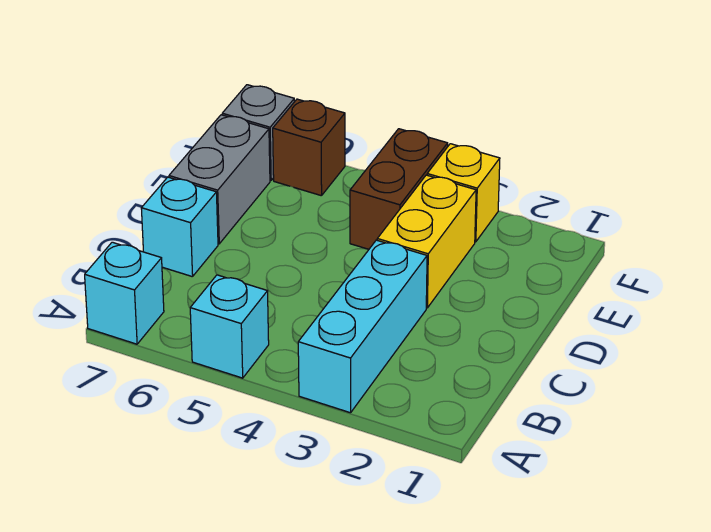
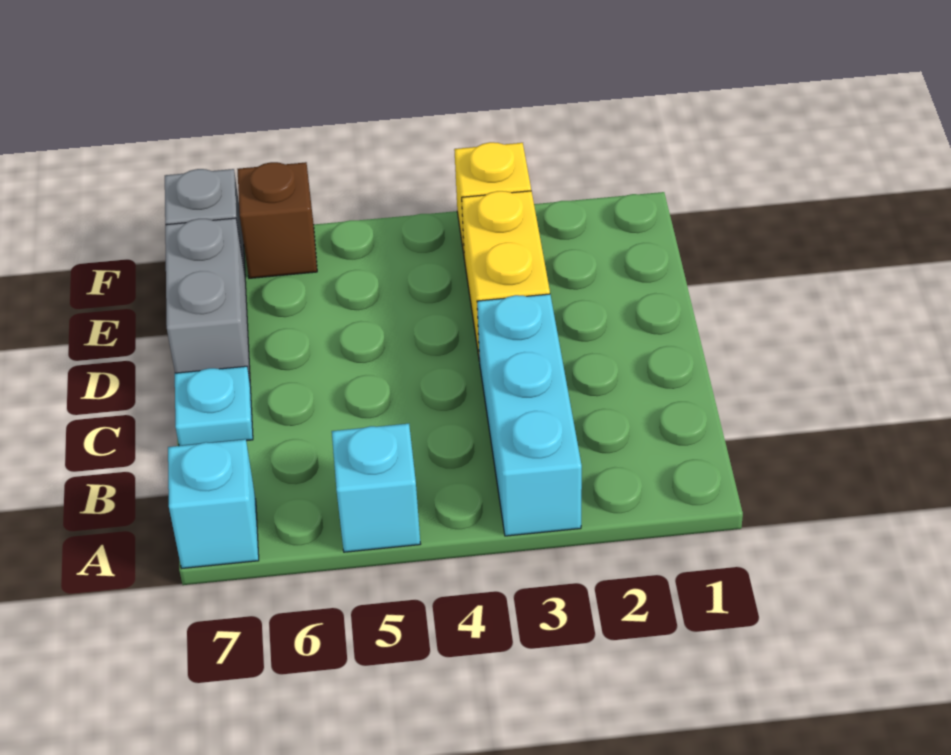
cyan 1x1 brick [141,177,218,277] -> cyan 1x1 plate [175,366,253,446]
brown 1x2 brick [350,129,448,249] -> none

